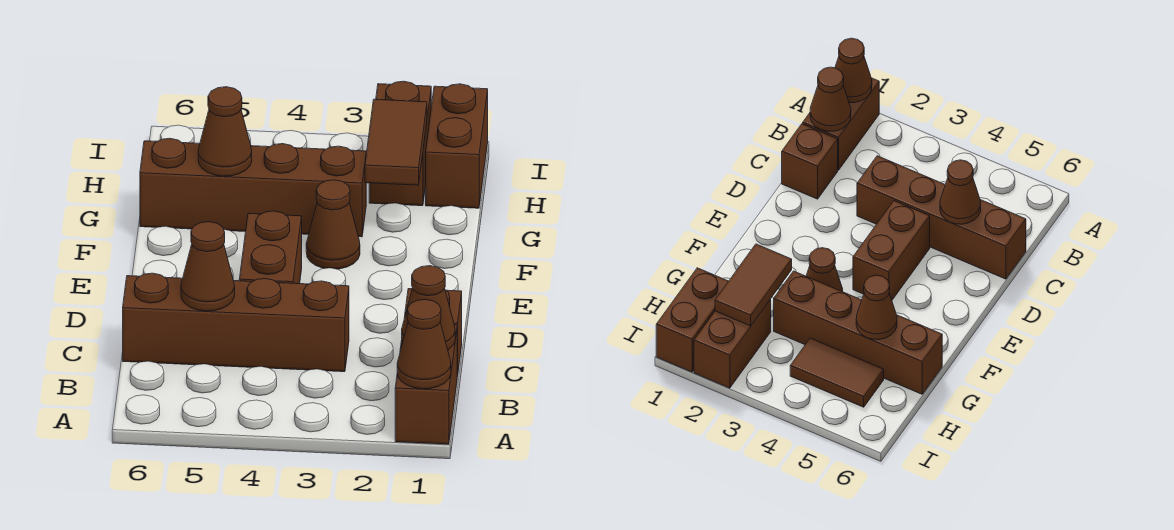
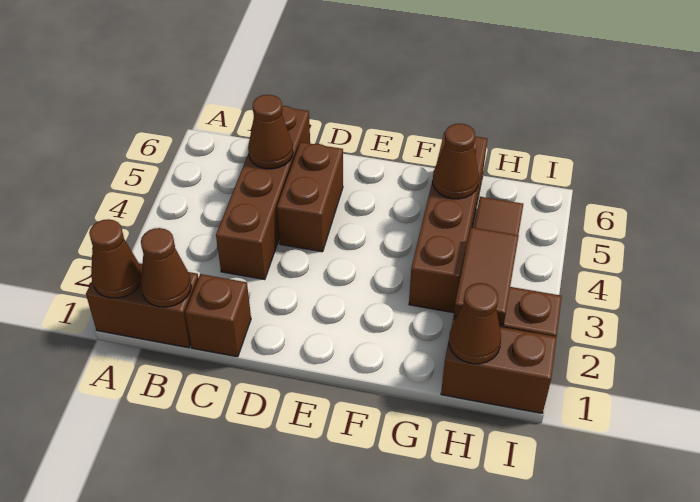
brown 1x2 brick [239,211,302,284] -> brown 1x2 brick turned to [277,142,343,252]
brown 1x1 cone [306,180,360,269] -> brown 1x1 cone moved to [449,283,501,364]
brown 1x2 tile [365,99,427,185] -> brown 1x2 tile turned to [454,227,519,325]

